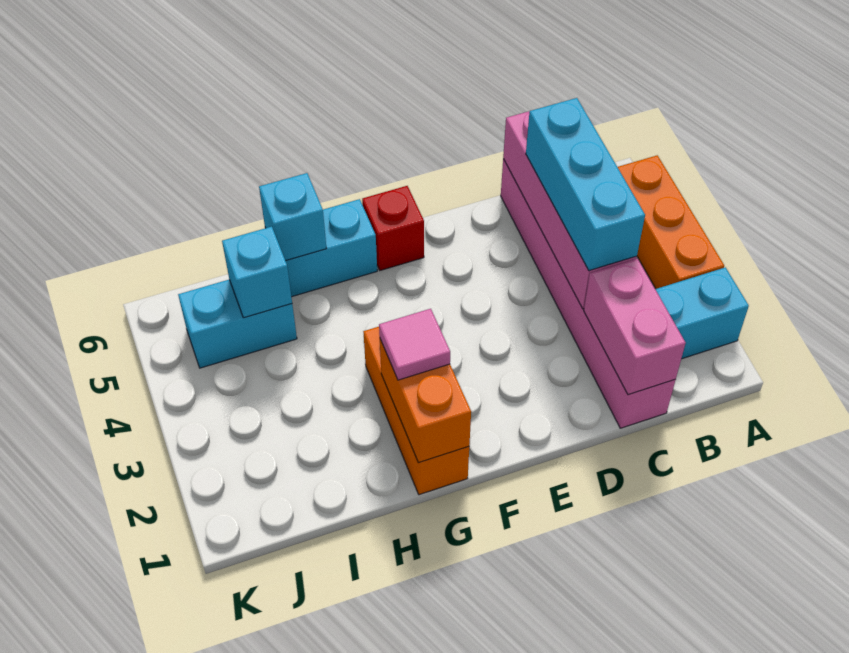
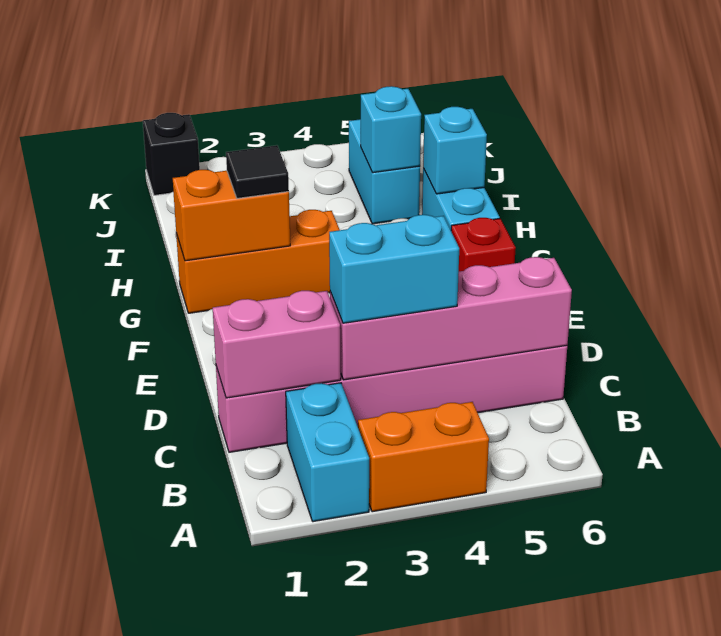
orange 1x3 brick [618,155,724,289] -> orange 1x2 brick [358,402,489,512]
cyan 1x3 brick [526,98,645,271] -> cyan 1x2 brick [329,215,459,323]
pink 1x1 tile [379,309,450,380] -> black 1x1 tile [226,145,289,198]
none -> black 1x1 brick [143,113,200,195]

